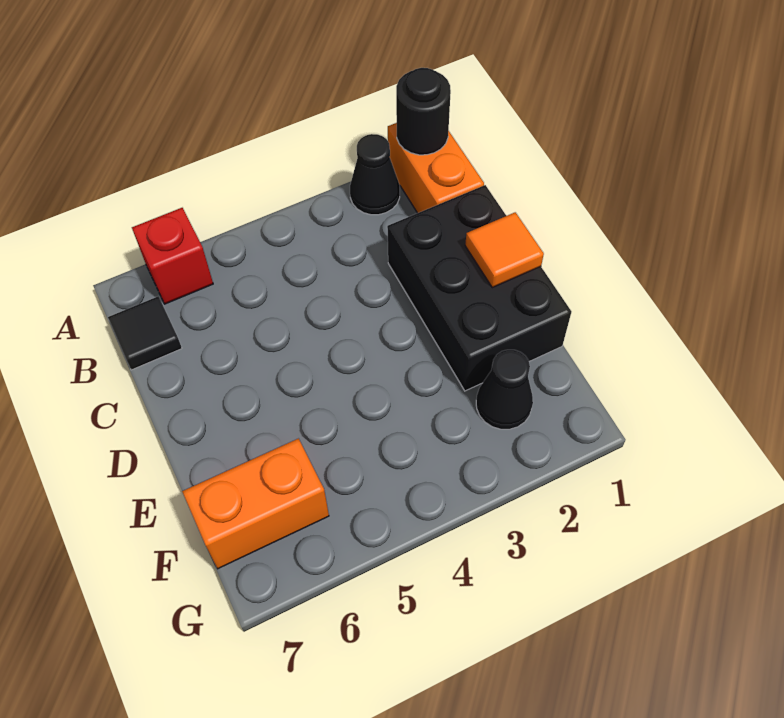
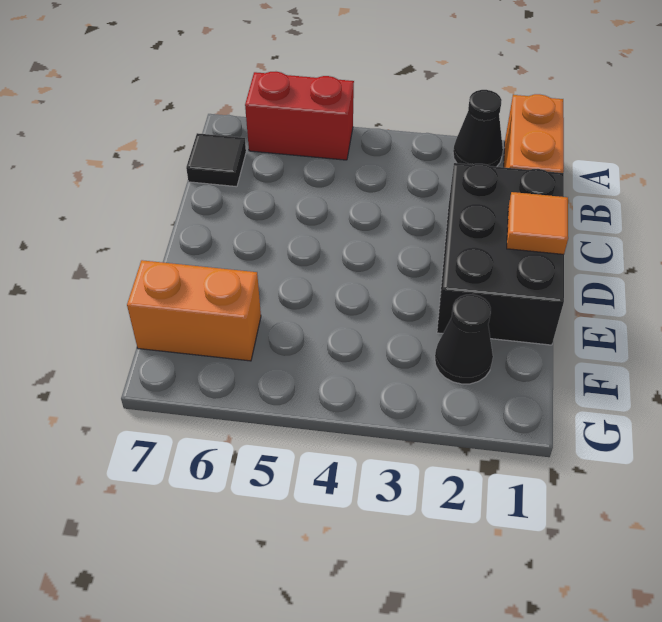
black 1x1 round brick [396,68,451,155] -> none
red 1x1 brick [132,208,213,304] -> red 1x2 brick [245,72,354,160]

